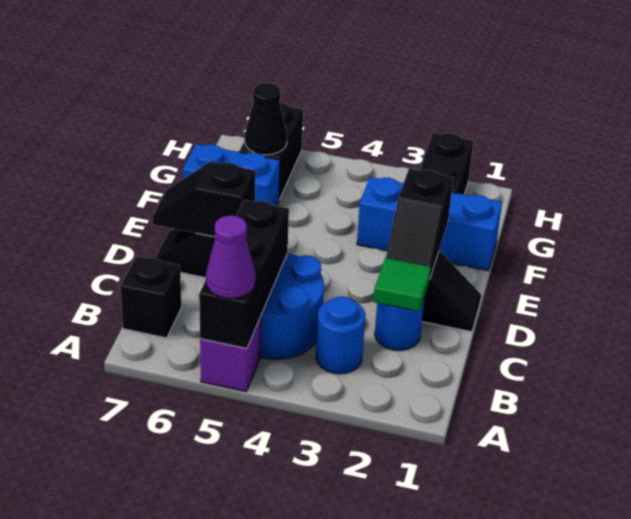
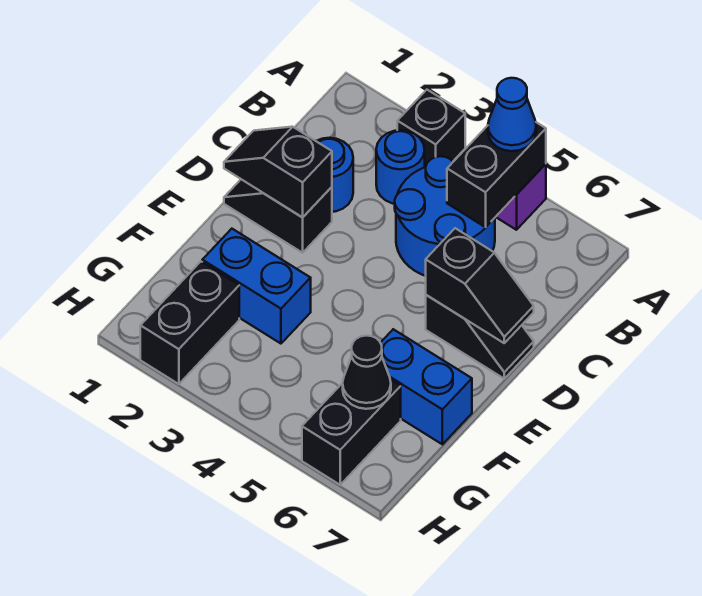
black 1x3 brick [199,200,289,348] -> black 1x2 brick [447,122,546,227]
purple 1x1 cone [206,216,256,299] -> blue 1x1 cone [488,78,536,151]
black 1x1 brick [120,256,181,338] -> black 1x1 brick moved to [397,90,465,167]
green 1x1 tile [373,258,431,312] -> none
black 1x2 slope [386,169,453,278] -> black 1x2 slope turned to [224,127,332,217]
blue 1x3 brick [357,177,502,271] -> blue 1x2 brick [202,229,311,344]

